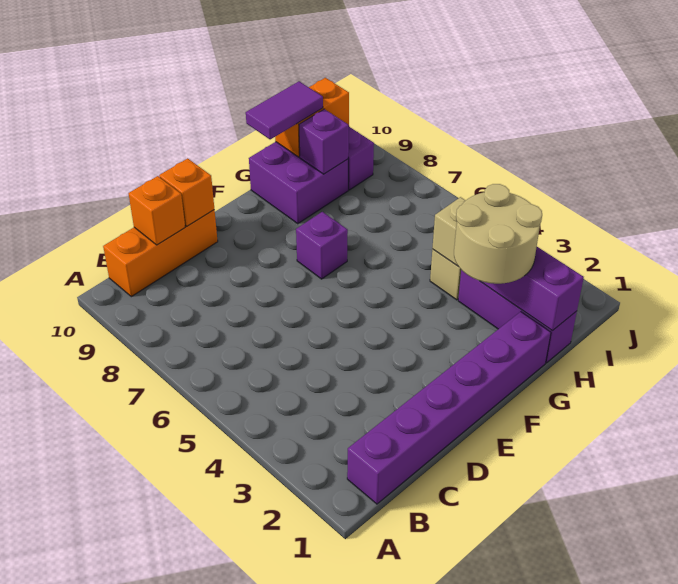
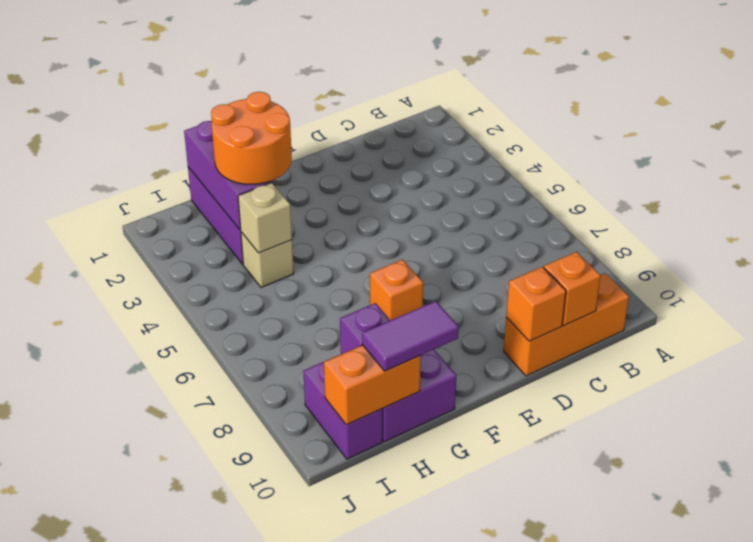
purple 1x6 brick [347,312,551,504] -> none
purple 1x1 brick [296,212,348,279] -> orange 1x1 brick [370,260,423,320]
tan 2x2 round brick [454,184,542,284] -> orange 2x2 round brick [211,92,292,184]

